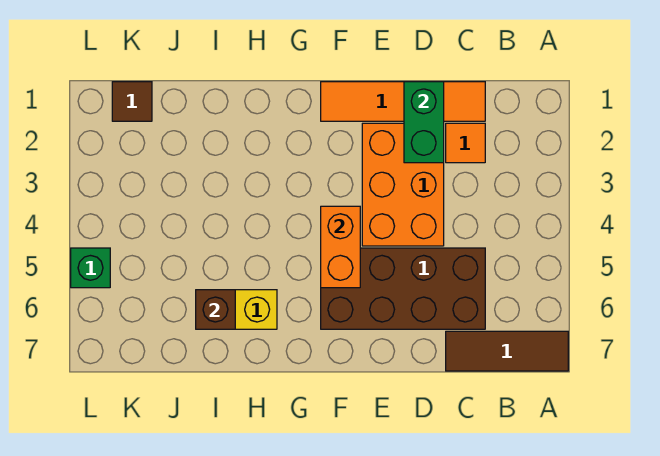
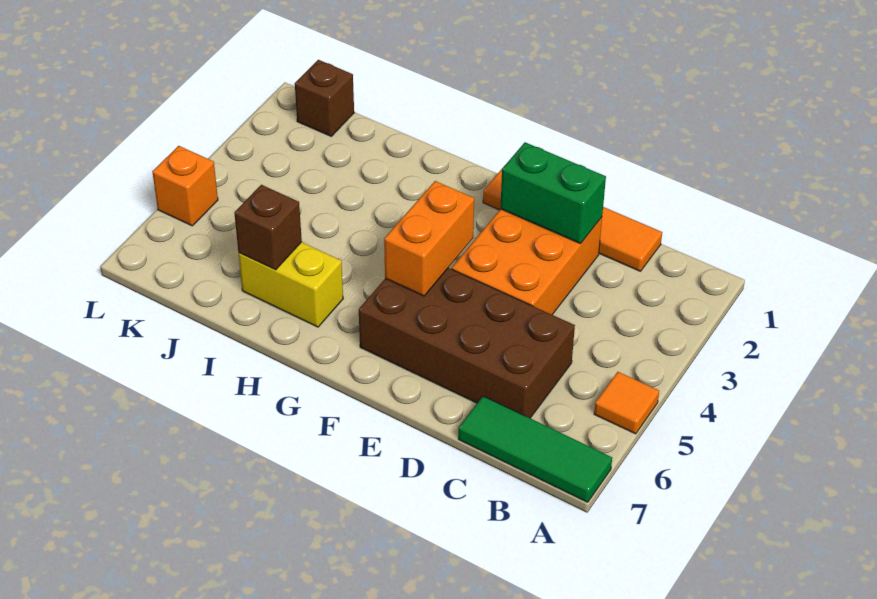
brown 1x3 tile [446,331,568,371] -> green 1x3 tile [458,396,612,502]
orange 1x1 tile [446,123,485,163] -> orange 1x1 tile moved to [594,372,659,434]
green 1x2 brick [404,82,444,163] -> green 1x2 brick turned to [500,142,606,244]
brown 1x1 tile [112,82,152,121] -> brown 1x1 brick [295,60,354,136]
green 1x1 brick [71,248,110,288] -> orange 1x1 brick [152,146,218,226]

